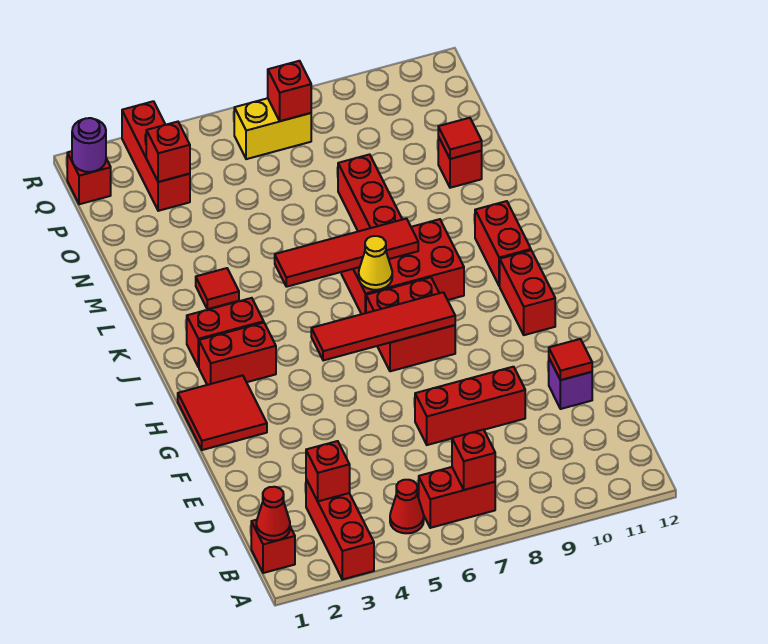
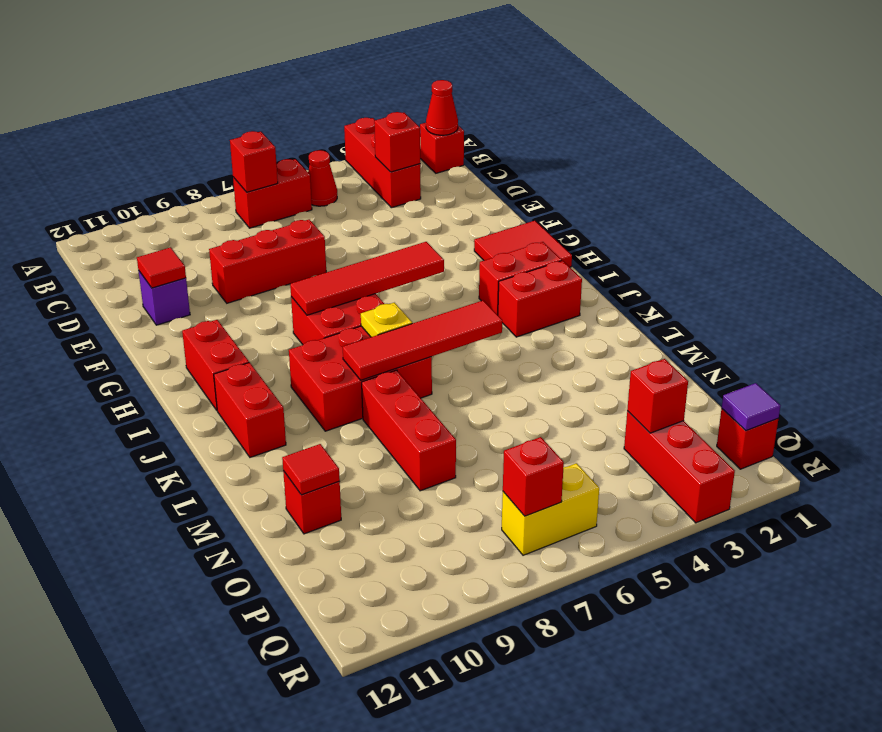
yellow 1x1 cone [359,236,392,290] -> yellow 1x1 plate [361,303,412,337]
red 1x1 tile [196,268,239,309] -> none
purple 1x1 round brick [72,118,106,172] -> purple 1x1 tile [722,383,780,431]

